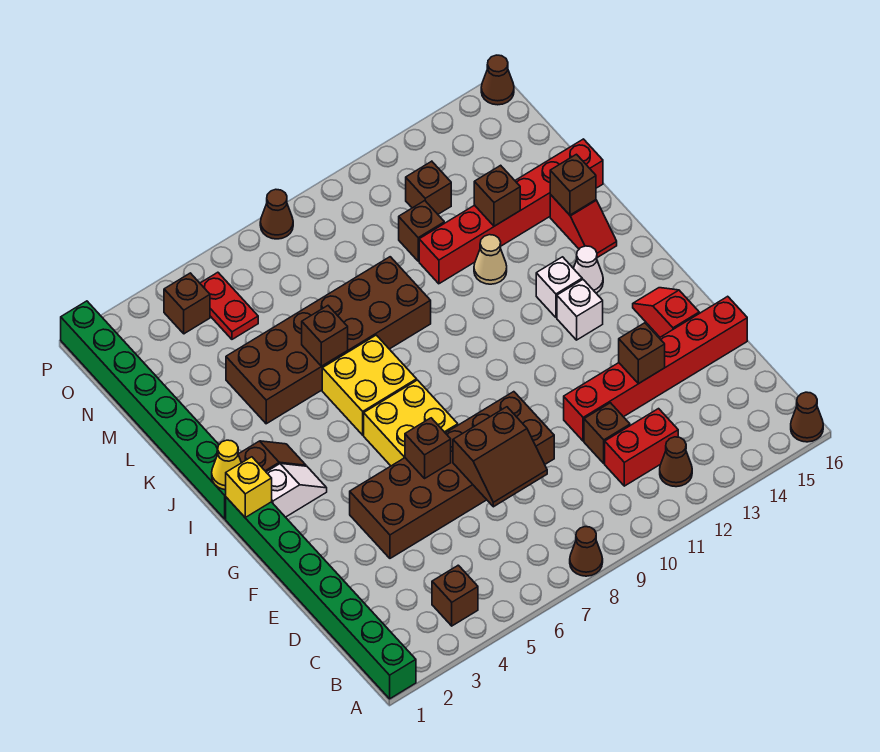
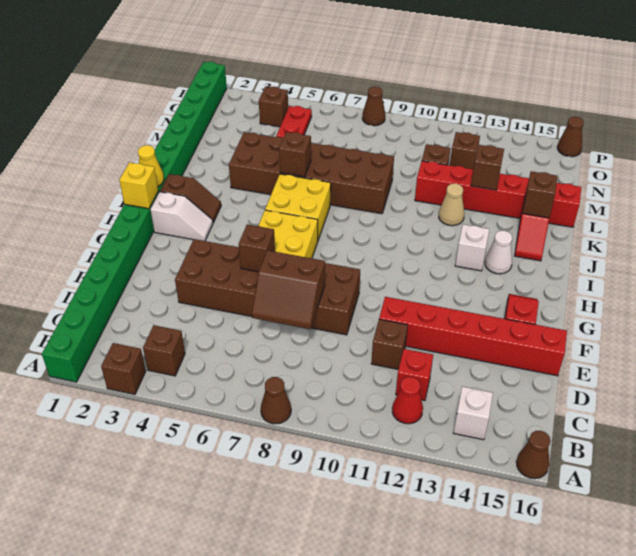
brown 1x1 cone [660,437,692,487] -> red 1x1 cone [392,377,423,424]
red 1x2 brick [605,409,678,486] -> red 1x1 brick [396,349,433,401]
brown 1x1 brick [619,323,665,384] -> brown 1x1 brick moved to [101,343,146,394]
white 1x1 brick [557,279,603,340] -> white 1x1 brick moved to [453,386,493,440]

